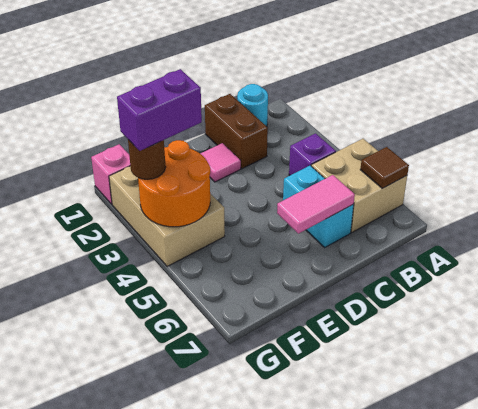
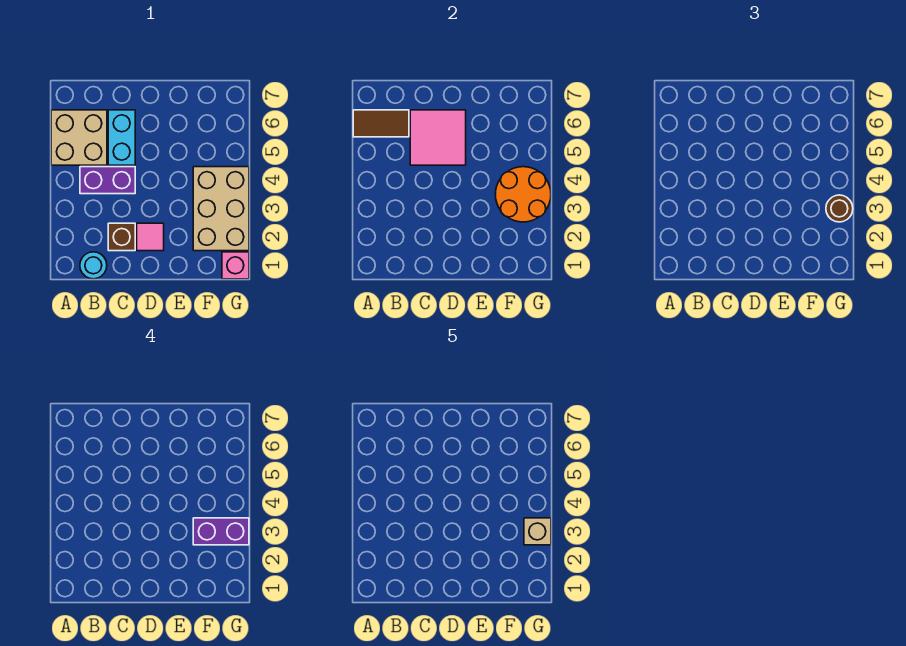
brown 1x1 tile [360,147,409,188] -> brown 1x2 tile [353,110,409,137]
purple 1x1 brick [289,133,336,176] -> purple 1x2 brick [80,167,135,194]
brown 1x2 brick [205,94,268,169] -> brown 1x1 brick [108,223,135,251]
pink 1x2 tile [277,175,355,234] -> pink 2x2 tile [410,110,466,165]
none -> tan 1x1 brick [524,518,551,545]

